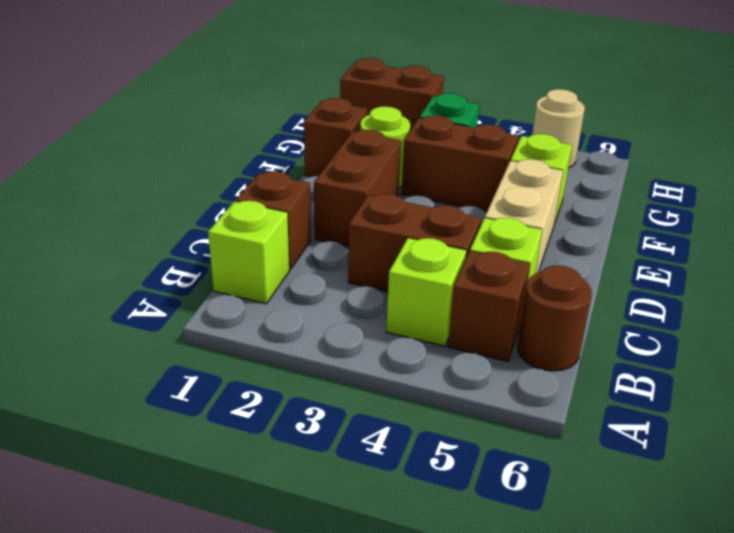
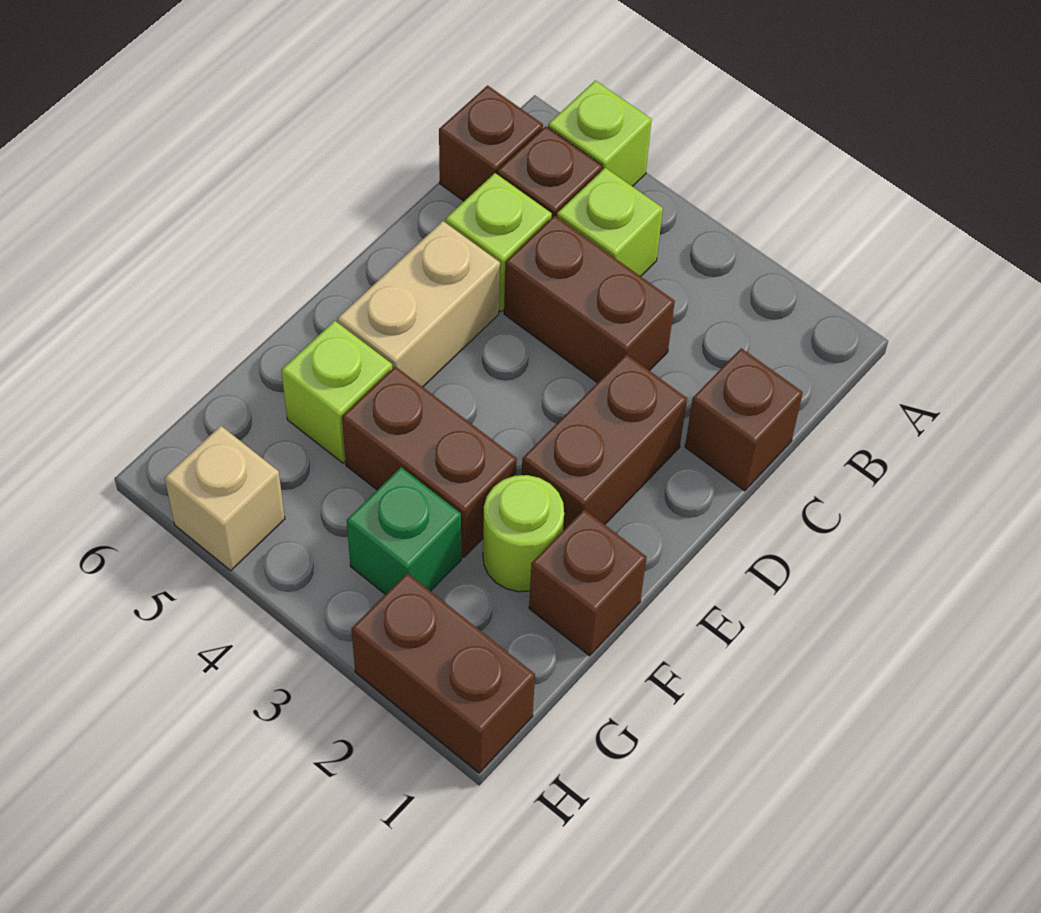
lime 1x1 brick [208,201,289,304] -> lime 1x1 brick moved to [548,81,652,186]
brown 1x1 round brick [517,265,592,371] -> brown 1x1 brick [439,86,543,201]
tan 1x1 round brick [532,89,585,168] -> tan 1x1 brick [165,426,285,571]

